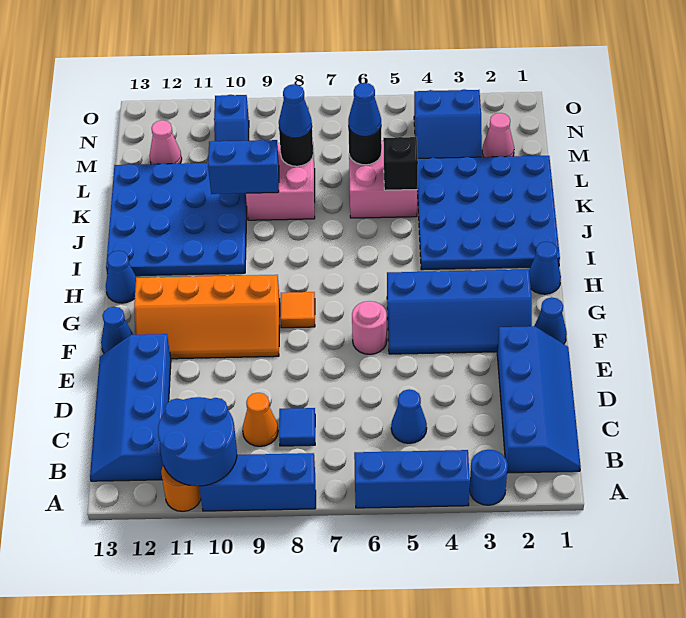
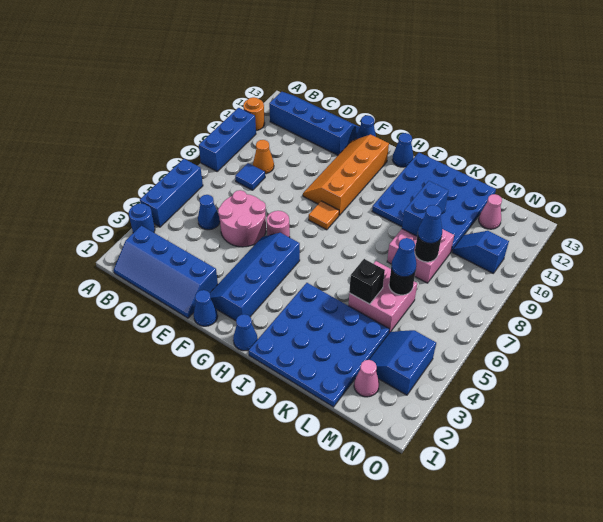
blue 2x2 round brick [158,397,237,486] -> none
none -> pink 2x2 round brick [218,190,266,247]

